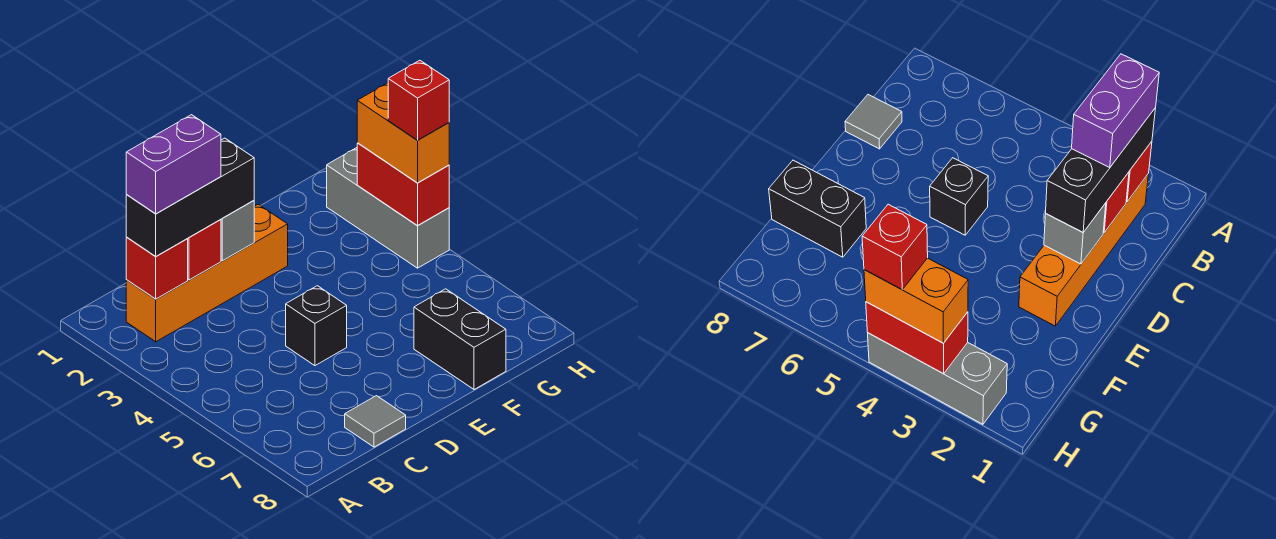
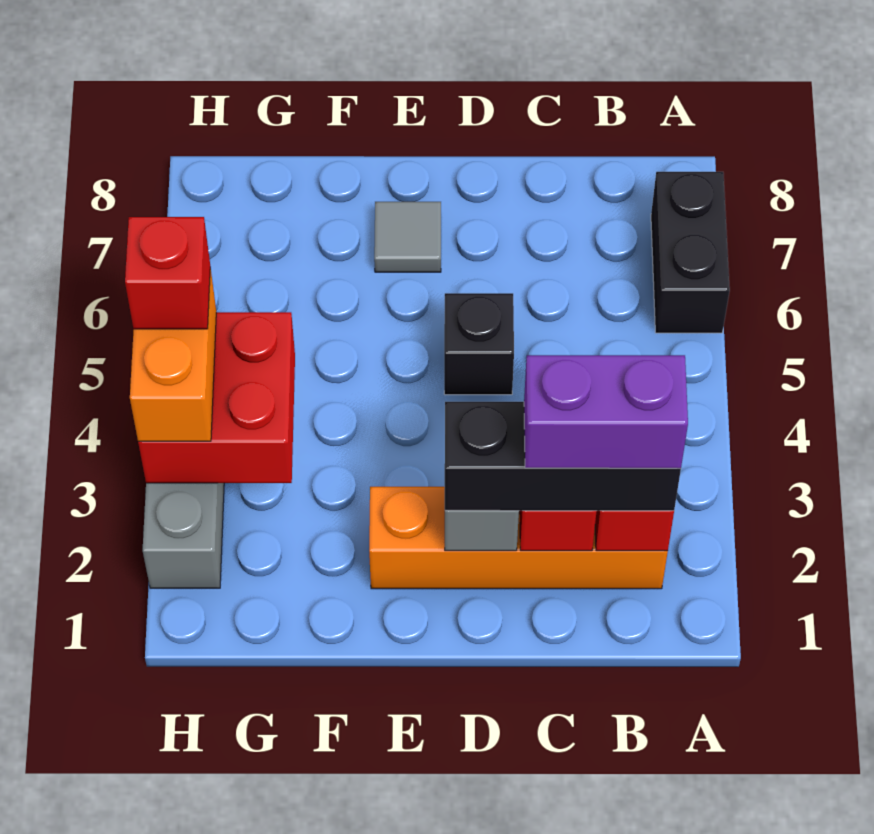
grey 1x1 tile [345,396,406,447] -> grey 1x1 tile moved to [374,202,441,272]
black 1x2 brick [414,289,506,390] -> black 1x2 brick moved to [651,172,730,333]
red 1x2 brick [357,143,449,225] -> red 2x2 brick [138,312,295,483]

